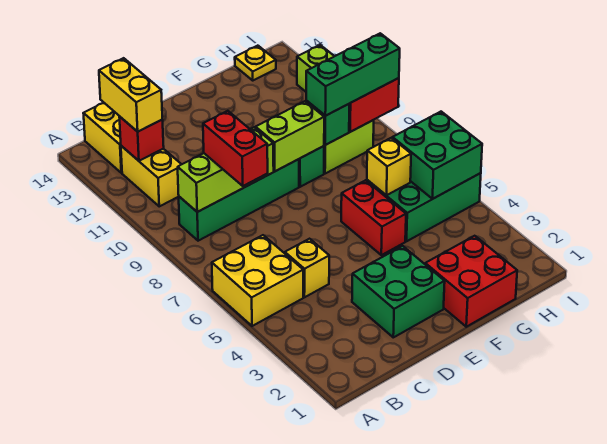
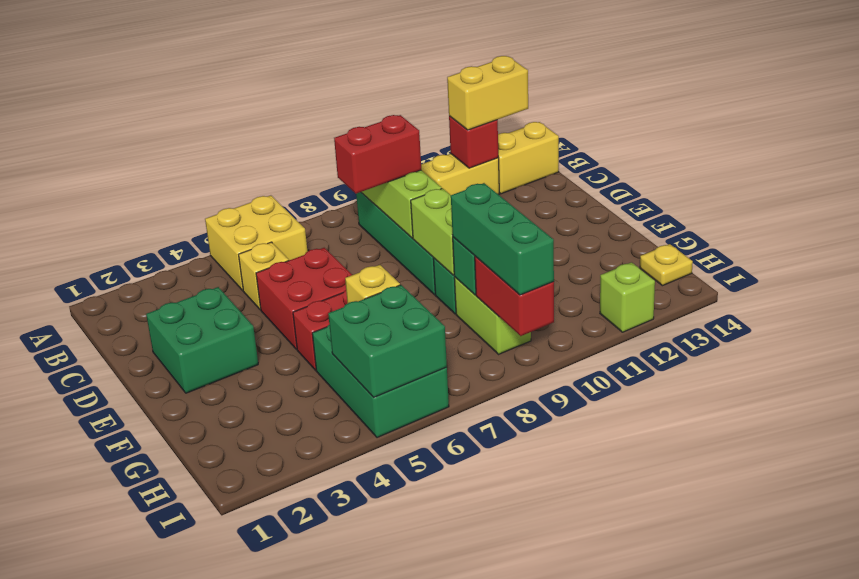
red 2x2 brick [425,236,517,327] -> red 2x2 brick moved to [256,248,352,349]

